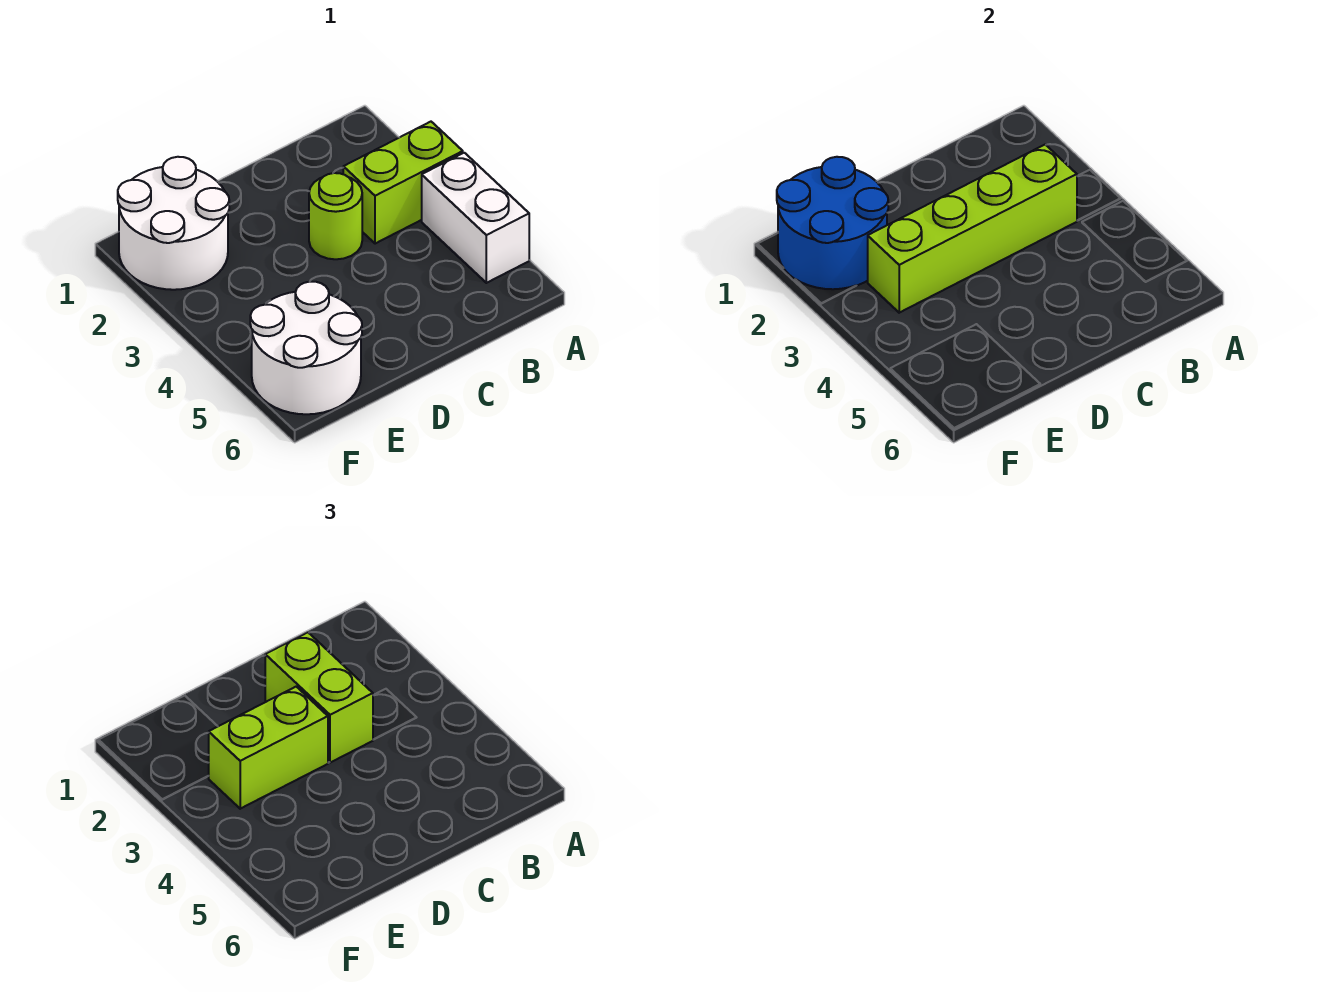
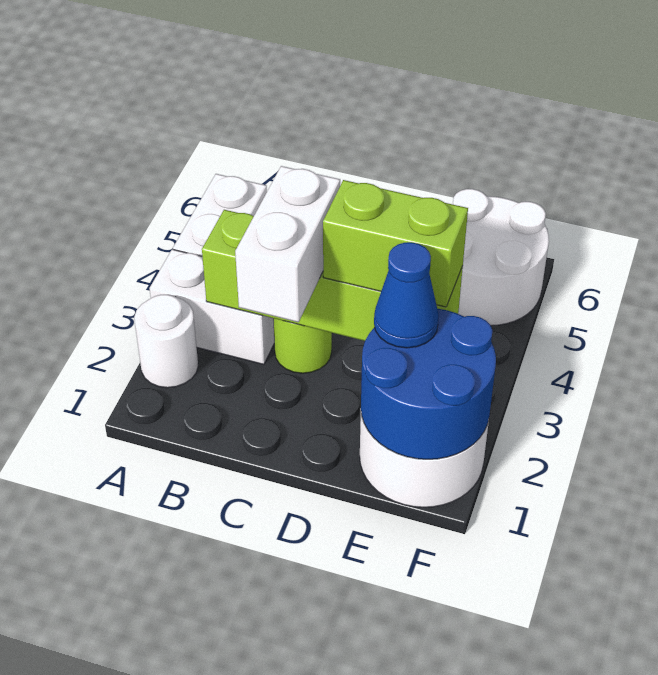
none -> white 1x1 round brick [134,295,198,388]
lime 1x2 brick [343,122,463,244] -> white 1x2 brick [150,249,274,364]
lime 1x2 brick [265,632,373,763] -> white 1x2 brick [235,166,340,322]
none -> blue 1x1 cone [374,242,439,348]

